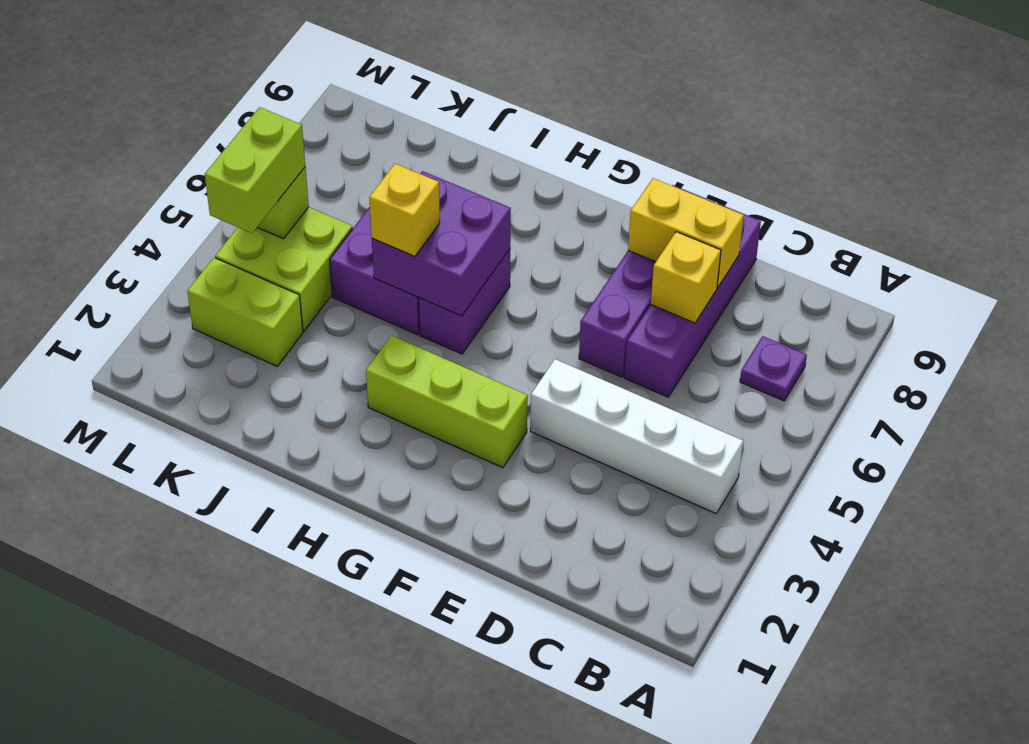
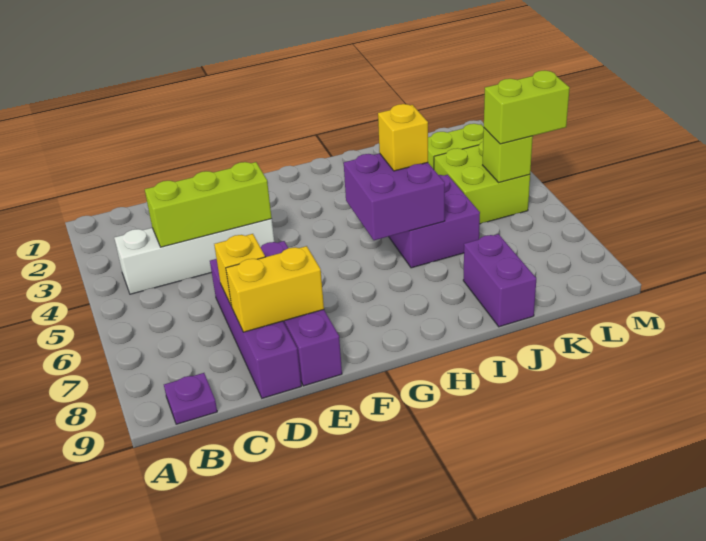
purple 1x1 plate [740,336,807,401] -> purple 1x1 plate moved to [164,373,217,424]
lime 1x3 brick [366,335,528,468] -> lime 1x3 brick moved to [145,162,272,247]
purple 1x2 brick [419,249,510,354] -> purple 1x2 brick moved to [463,234,536,327]
lime 1x2 brick [205,107,305,233] -> lime 1x2 brick turned to [483,70,570,144]

